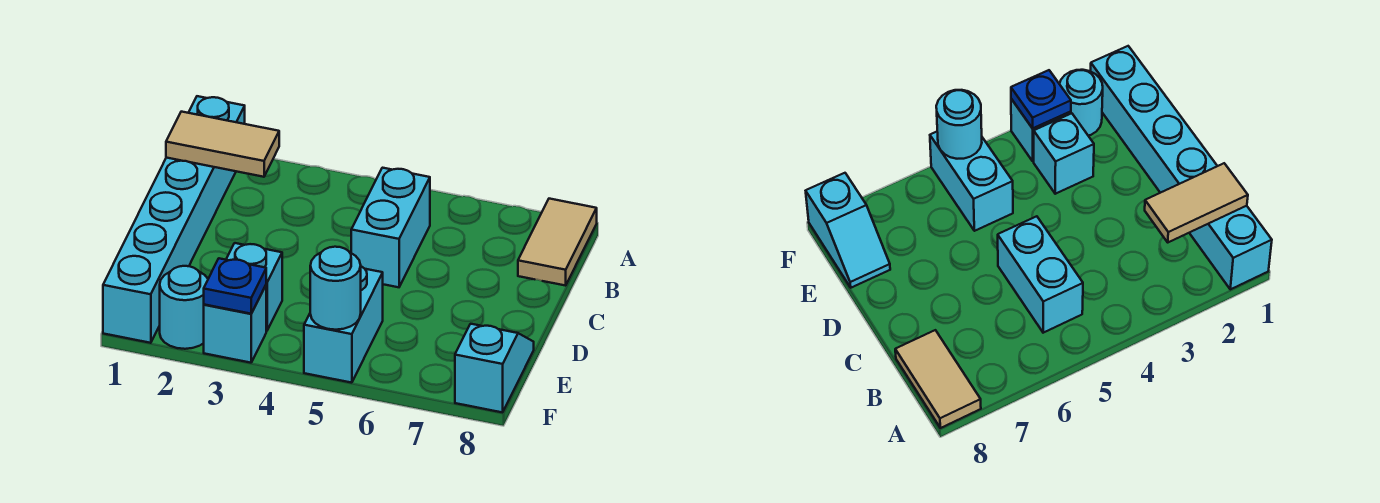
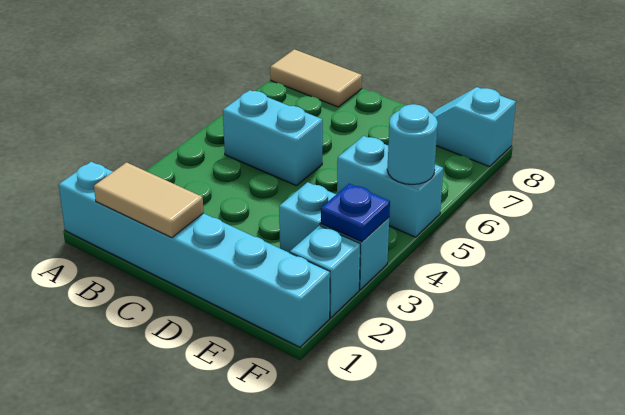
tan 1x2 tile [166,112,279,177] -> tan 1x2 tile turned to [94,163,204,238]
cyan 1x1 round brick [160,266,208,349] -> cyan 1x1 brick [290,226,360,318]

